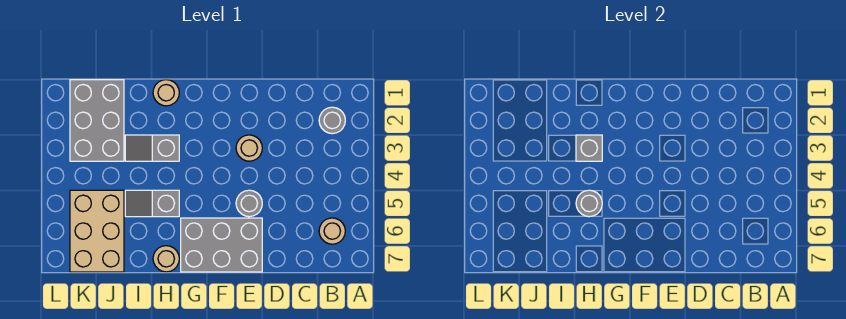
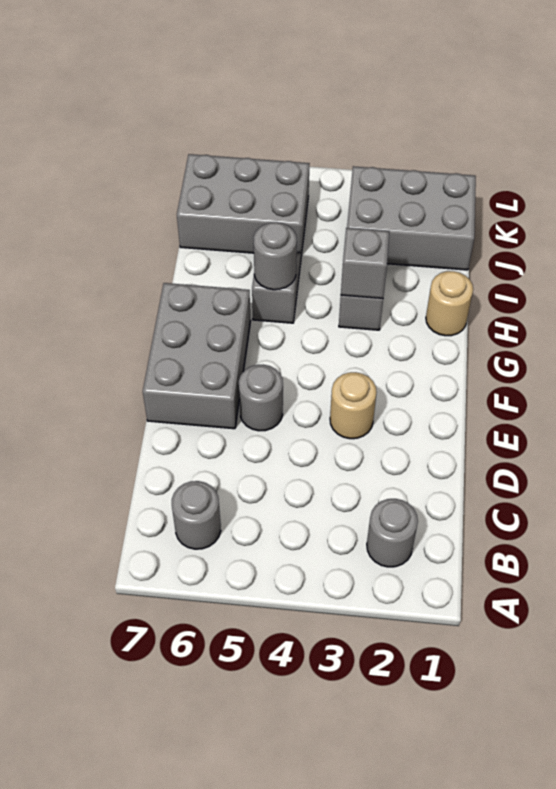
tan 1x1 round brick [319,218,345,244] -> grey 1x1 round brick [172,481,221,549]
tan 1x1 round brick [153,246,179,272] -> none
tan 2x3 brick [70,190,124,272] -> grey 2x3 brick [177,154,310,256]

